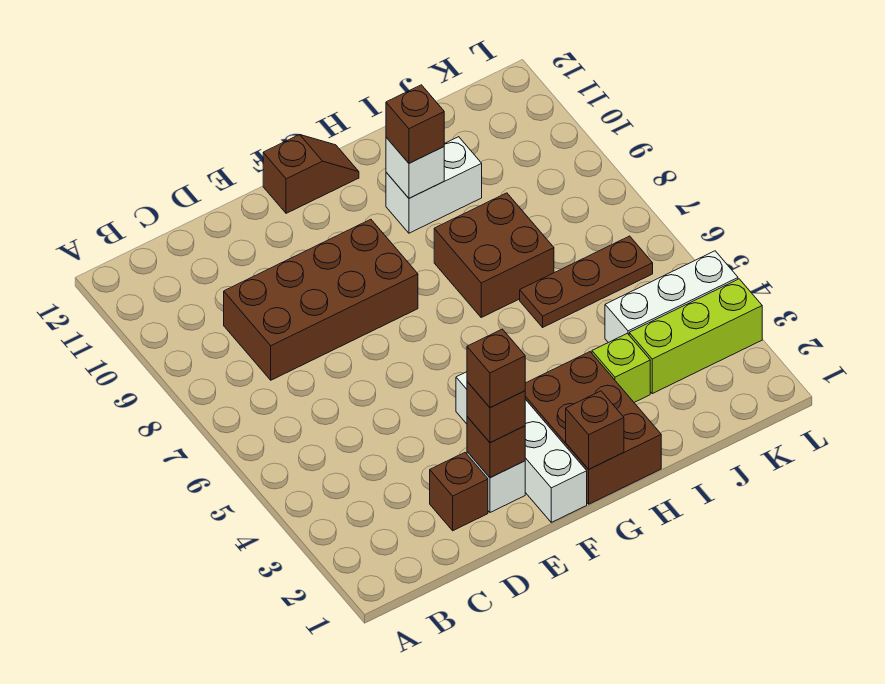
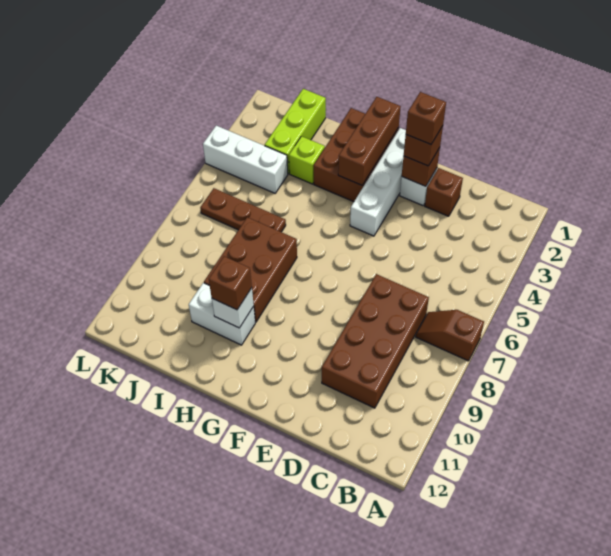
brown 2x4 brick [224,219,418,380] -> brown 2x4 brick turned to [322,274,429,408]
brown 1x2 slope [263,135,359,213] -> brown 1x2 slope moved to [416,310,484,361]
brown 1x1 brick [566,391,624,469] -> brown 1x3 brick [338,97,401,185]
brown 2x2 brick [434,193,554,317] -> brown 2x3 brick [204,217,297,322]
lime 1x3 brick [629,279,762,394] -> lime 1x3 brick turned to [265,89,326,174]

